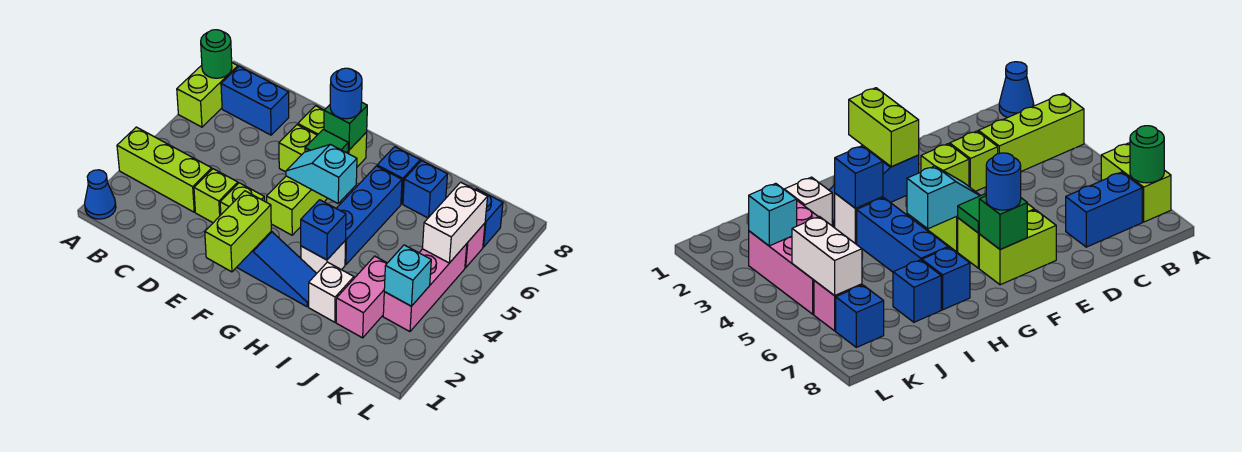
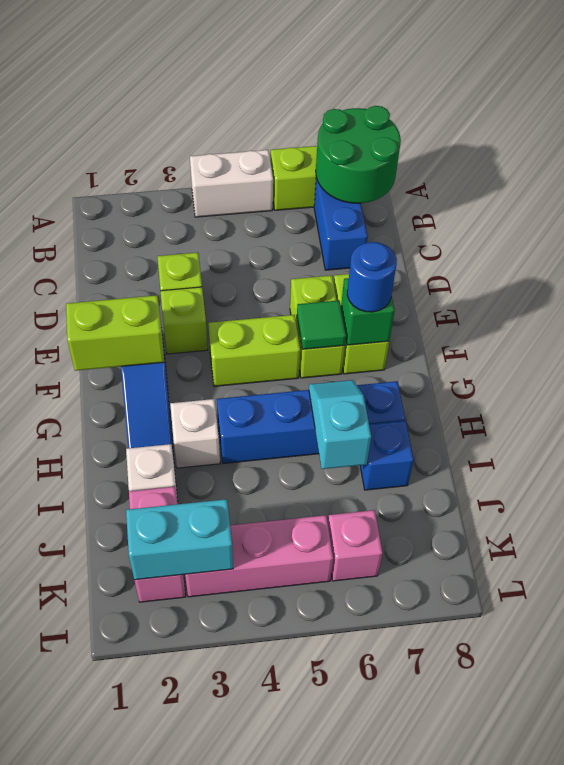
blue 1x1 cone [85,170,116,219] -> none
lime 1x3 brick [117,127,212,212] -> none
green 1x1 round brick [201,30,232,78] -> green 2x2 round brick [316,106,401,203]
cyan 1x2 slope [286,144,357,203] -> cyan 1x2 slope moved to [309,380,371,469]
blue 1x1 brick [301,200,346,260] -> none
pink 1x2 brick [336,256,387,338] -> pink 1x2 brick turned to [129,487,186,602]
cyan 1x1 brick [384,245,431,306] -> cyan 1x2 brick [126,499,233,580]
white 1x2 brick [422,182,488,263] -> white 1x2 brick moved to [190,150,273,217]
blue 1x1 brick [476,189,503,247] -> none

